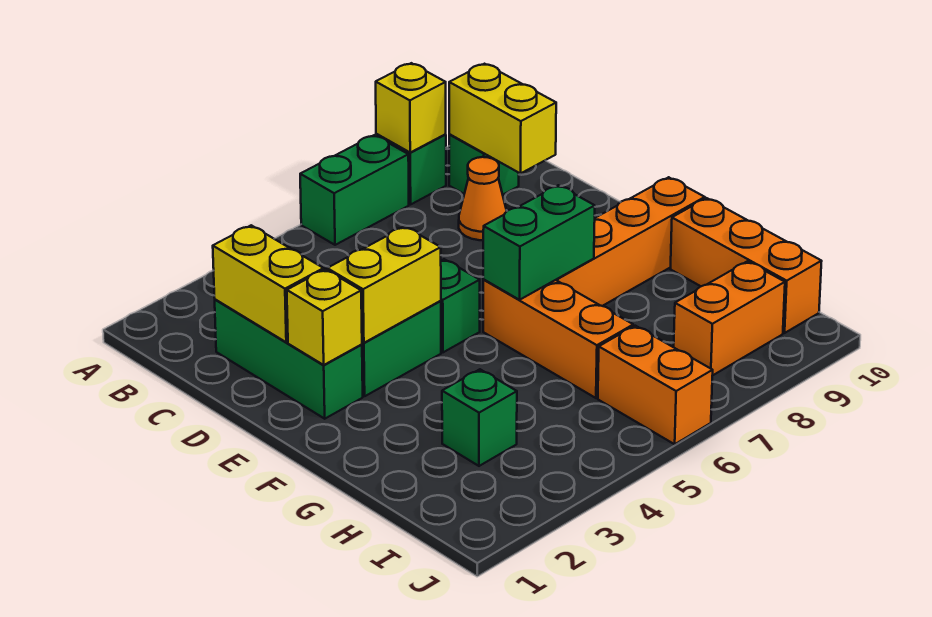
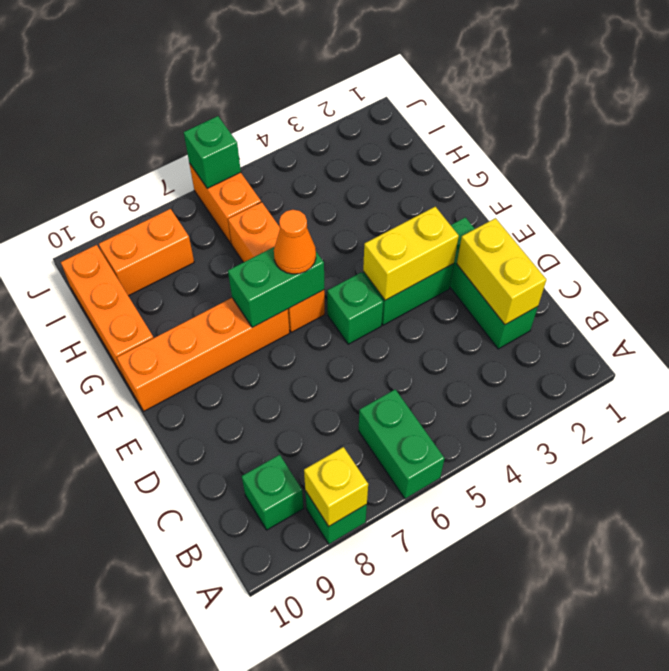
green 1x2 brick [300,135,409,245] -> green 1x2 brick turned to [359,389,445,499]
yellow 1x2 brick [449,64,556,174] -> none
orange 1x1 cone [459,157,507,240] -> orange 1x1 cone moved to [274,210,316,274]
yellow 1x1 brick [287,269,362,365] -> none
green 1x1 brick [442,369,517,466] -> green 1x1 brick moved to [184,116,241,188]

